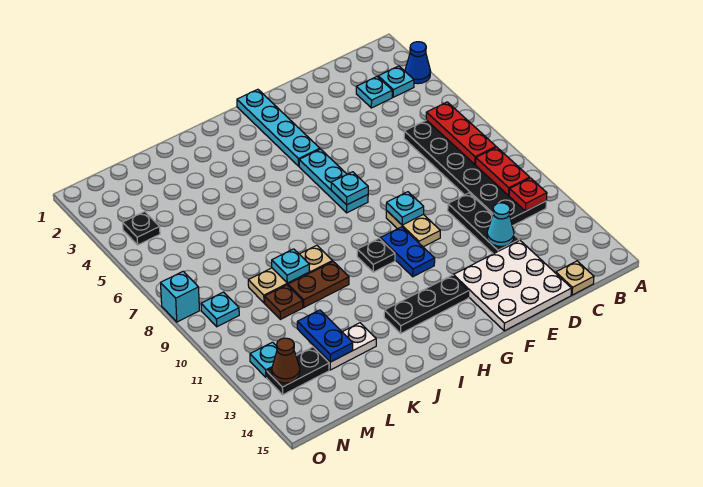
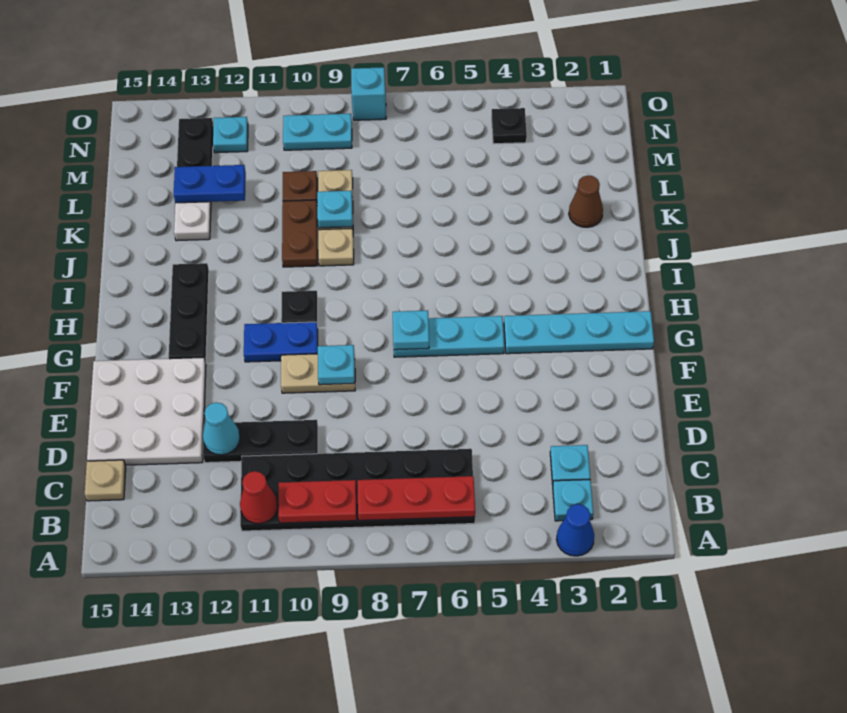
red 1x1 plate [509,178,547,211] -> red 1x1 cone [240,471,278,524]
cyan 1x1 plate [201,292,239,327] -> cyan 1x2 plate [283,114,352,150]
brown 1x1 cone [272,338,300,383] -> brown 1x1 cone moved to [569,175,603,227]

